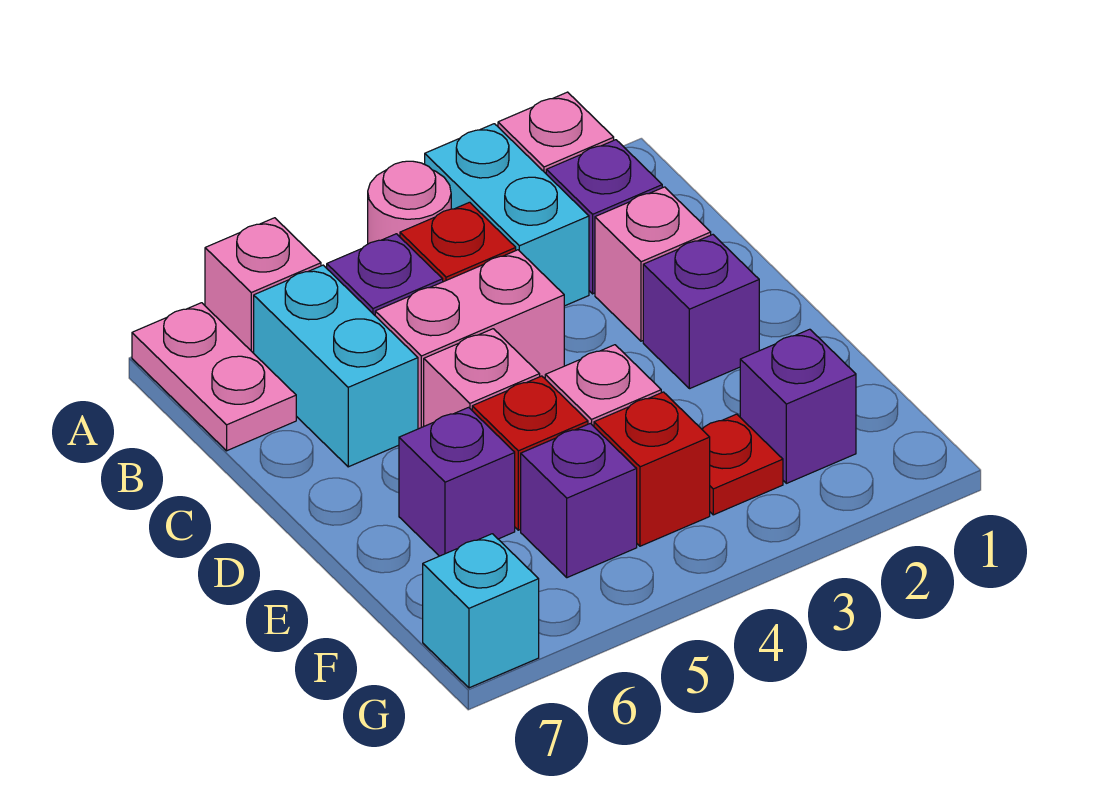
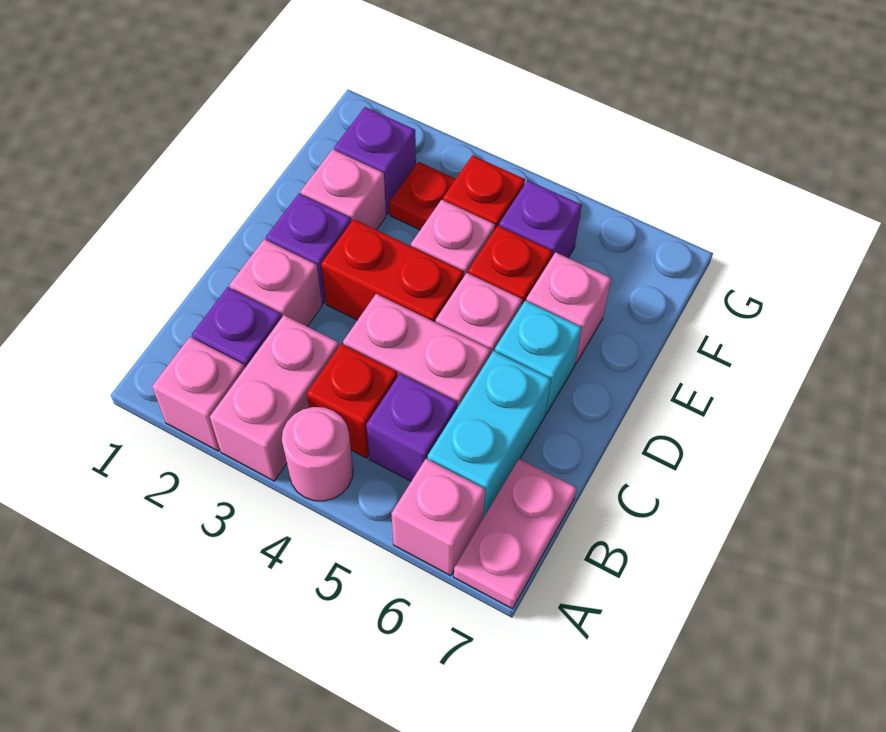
cyan 1x2 brick [425,124,589,306] -> pink 1x2 brick [210,315,339,481]
none -> red 1x2 brick [321,219,464,322]
none -> pink 1x1 brick [301,149,386,230]
purple 1x1 brick [399,407,515,556] -> pink 1x1 brick [526,252,611,364]
cyan 1x1 brick [423,534,539,688] -> cyan 1x1 brick moved to [495,301,582,414]

